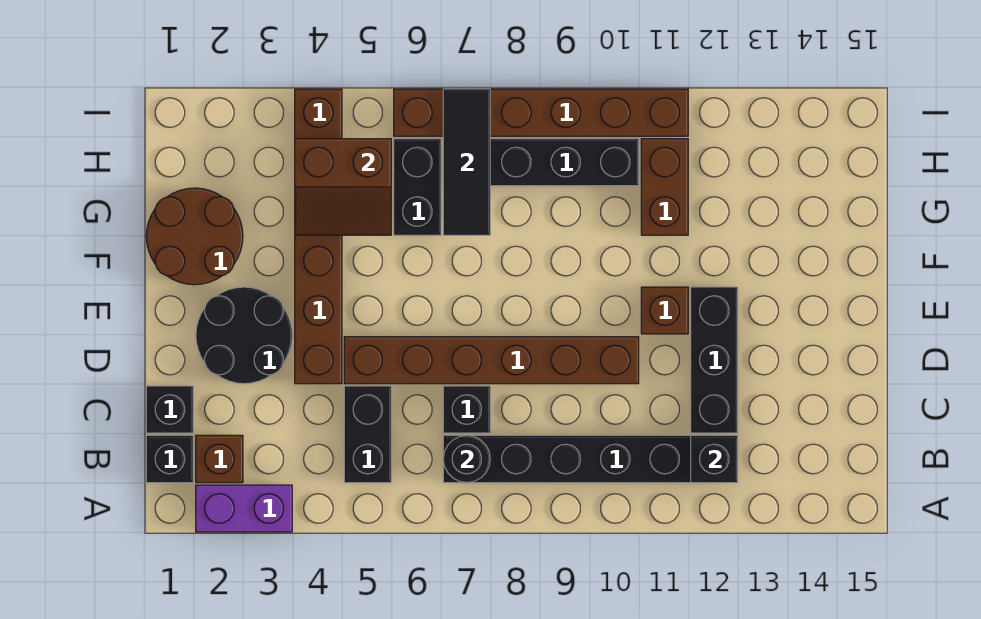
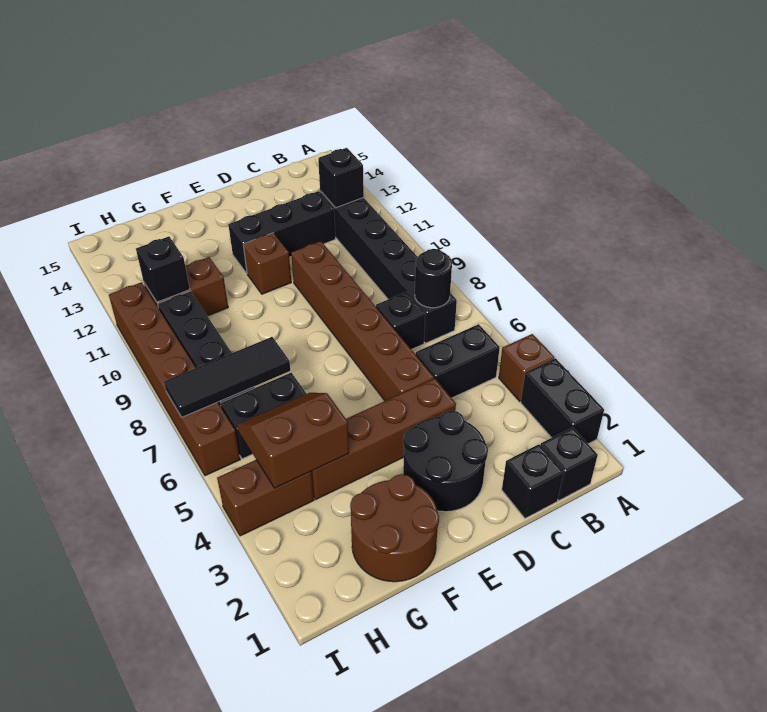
purple 1x2 brick [196,485,292,532] -> black 1x2 brick [521,358,604,444]
brown 1x1 brick [196,435,243,483] -> brown 1x1 brick moved to [499,334,555,401]
brown 2x2 slope [295,139,391,235] -> brown 2x2 slope turned to [237,393,349,488]
none -> black 1x1 brick [136,237,190,302]

